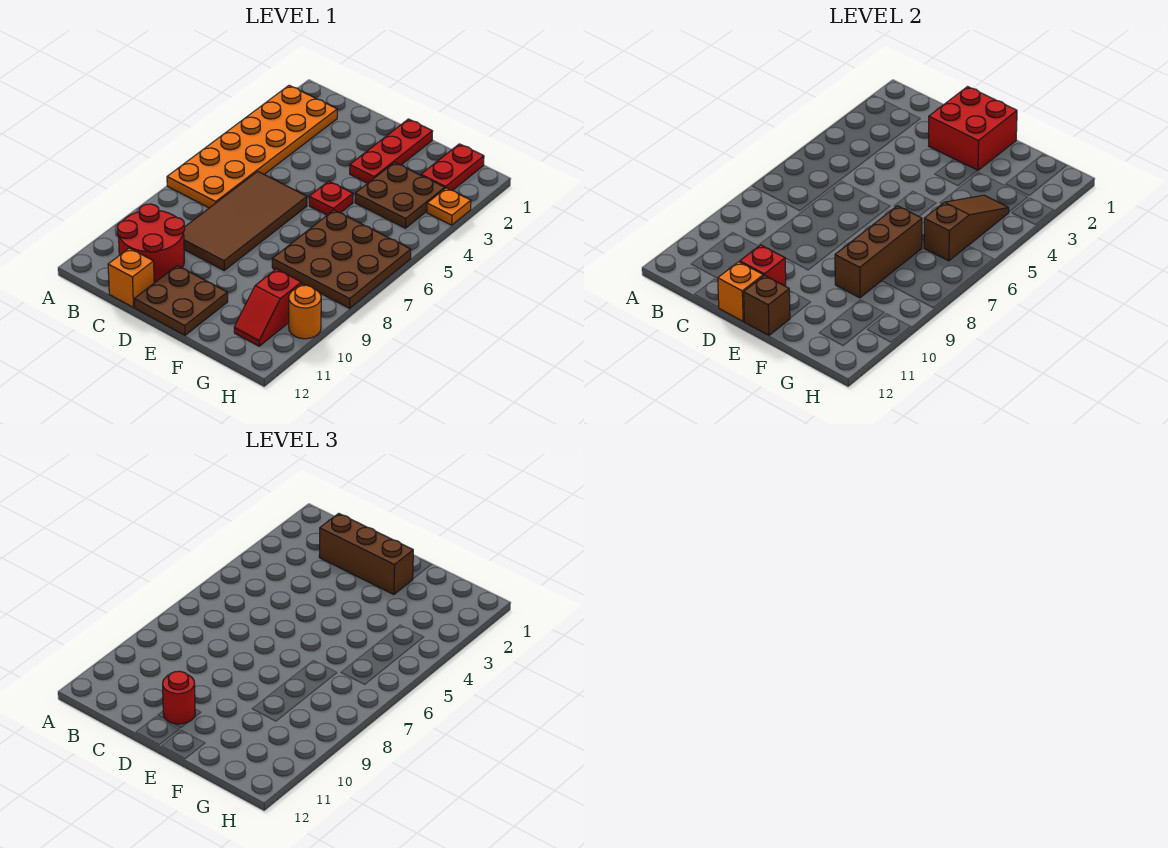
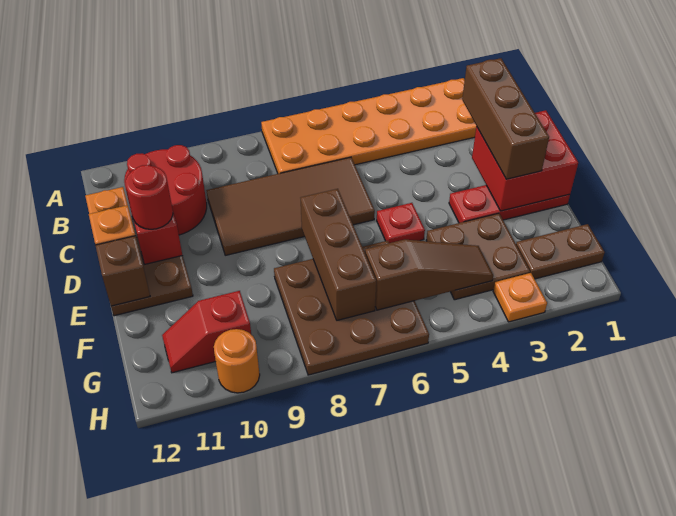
brown 1x3 brick [835,206,922,298] -> brown 1x3 brick turned to [301,189,376,320]
red 1x2 plate [421,144,484,191] -> brown 1x2 plate [516,224,605,279]

